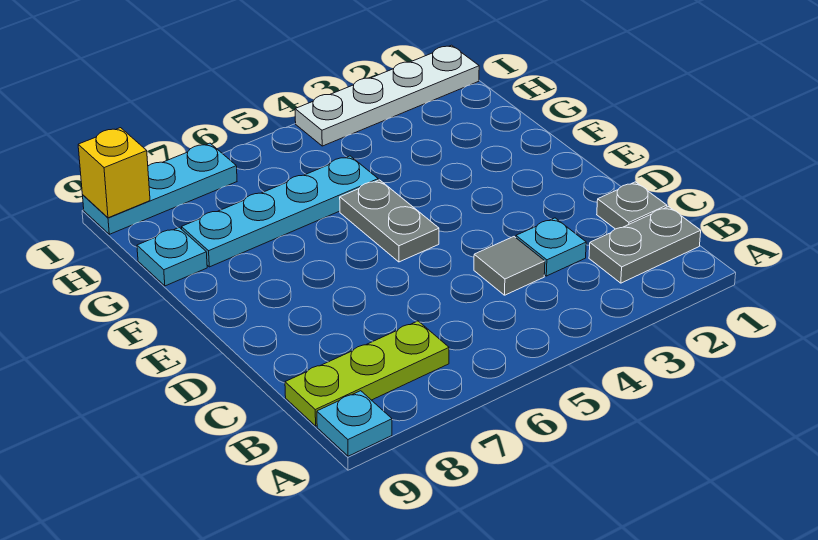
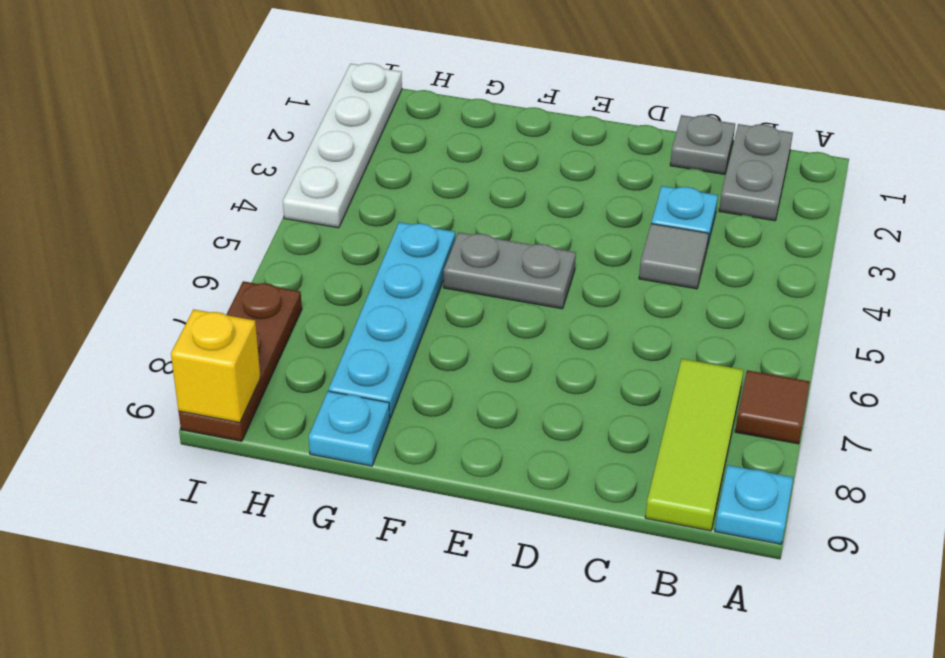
none -> brown 1x1 tile [735,370,810,444]
lime 1x3 plate [285,321,449,426] -> lime 1x3 tile [645,359,744,531]
cyan 1x3 plate [83,143,237,234] -> brown 1x3 plate [179,281,302,441]

